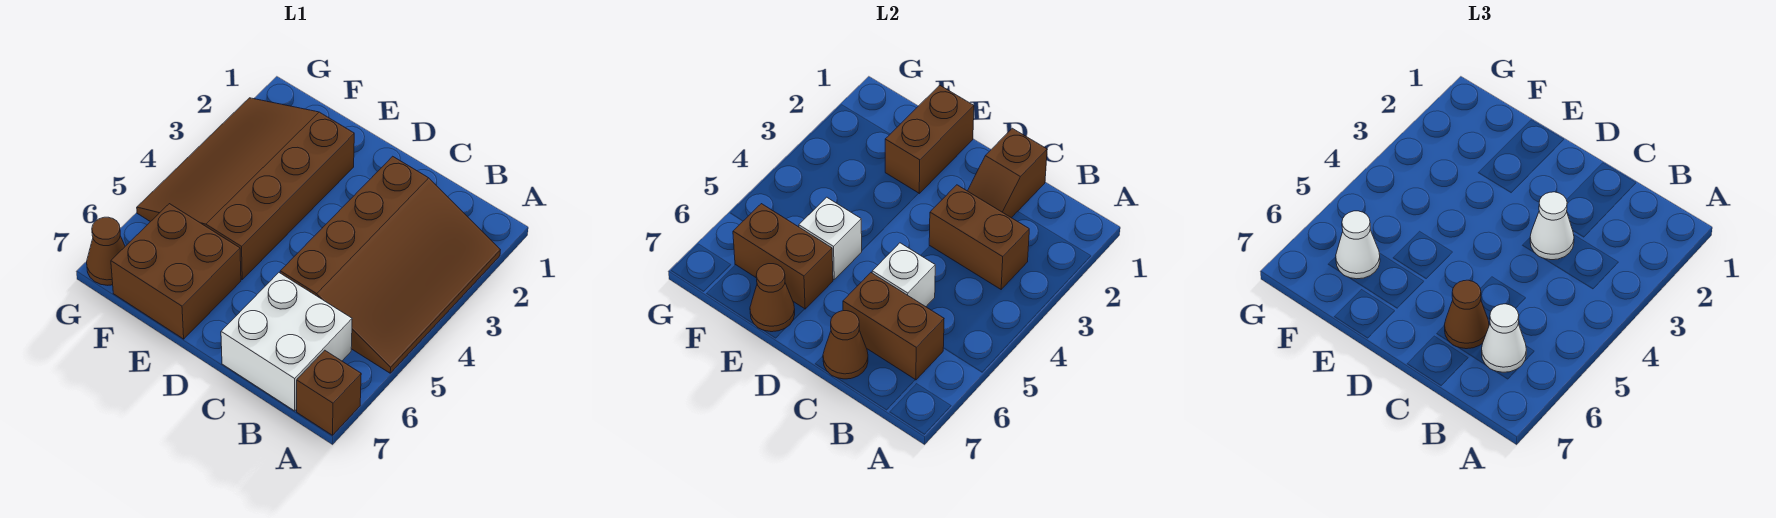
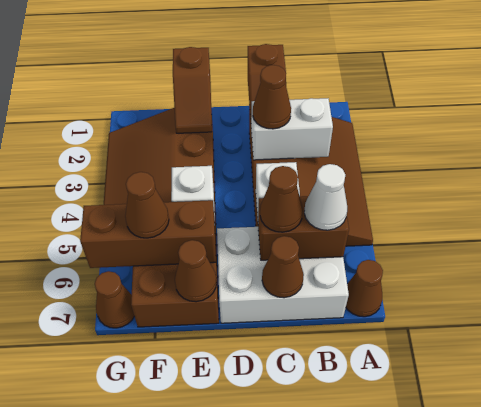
brown 1x1 brick [297,351,361,435] -> brown 1x1 cone [346,260,383,317]
brown 1x2 brick [929,185,1029,289] -> white 1x2 brick [251,98,333,160]
white 2x2 brick [221,273,352,411] -> white 2x3 brick [217,227,349,323]
white 1x1 cone [1530,192,1574,260] -> brown 1x1 cone [253,65,291,129]
brown 1x2 brick [885,85,974,193] -> brown 1x2 slope [173,47,212,133]
brown 1x2 brick [733,204,833,309] -> brown 1x3 brick [80,200,216,268]
white 1x1 cone [1336,211,1380,279] -> brown 1x1 cone [125,172,169,238]

